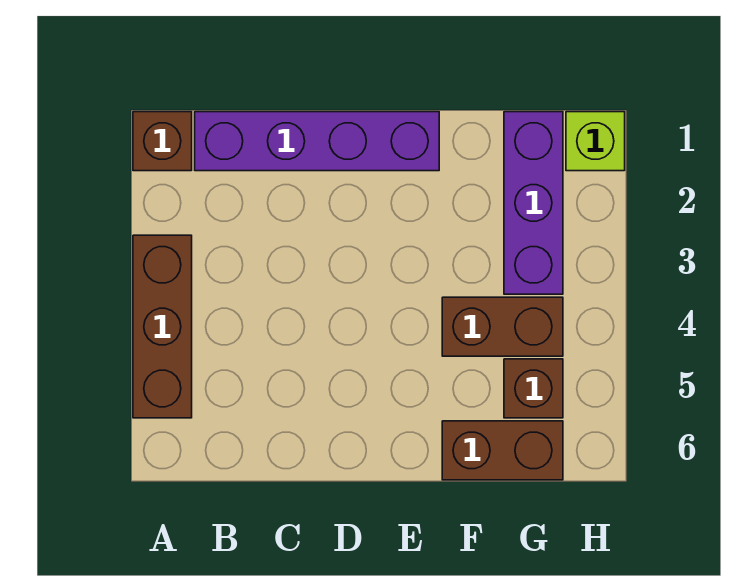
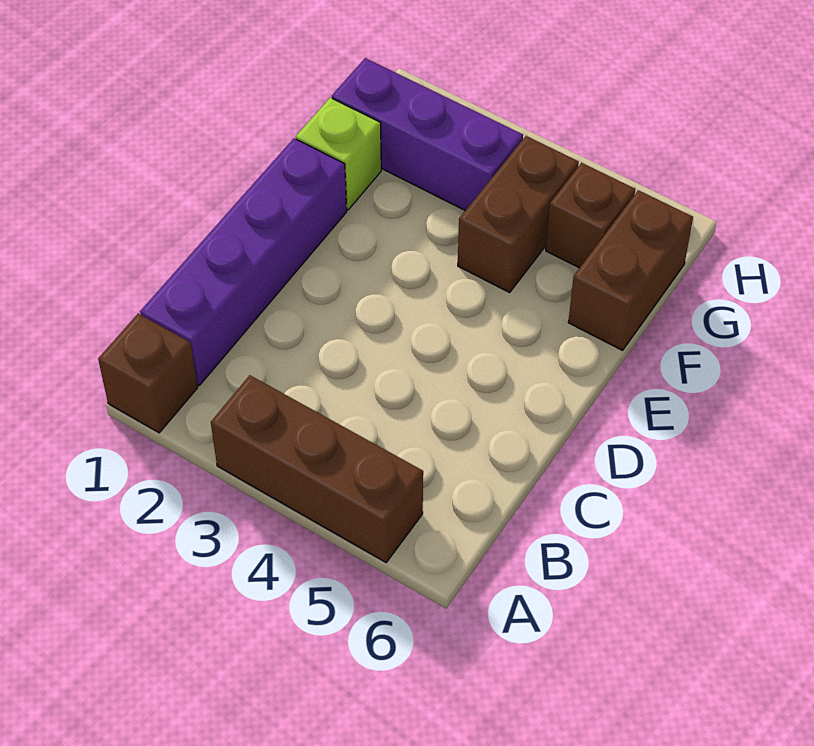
lime 1x1 brick [566,112,625,171] -> lime 1x1 brick moved to [296,98,381,210]

